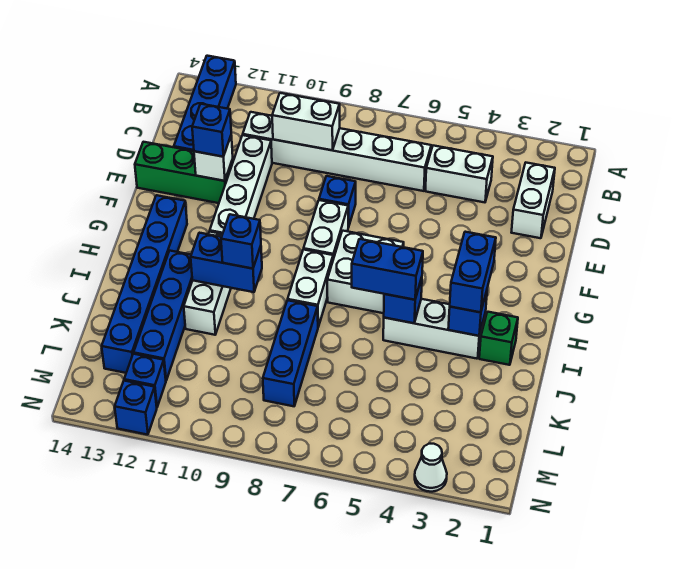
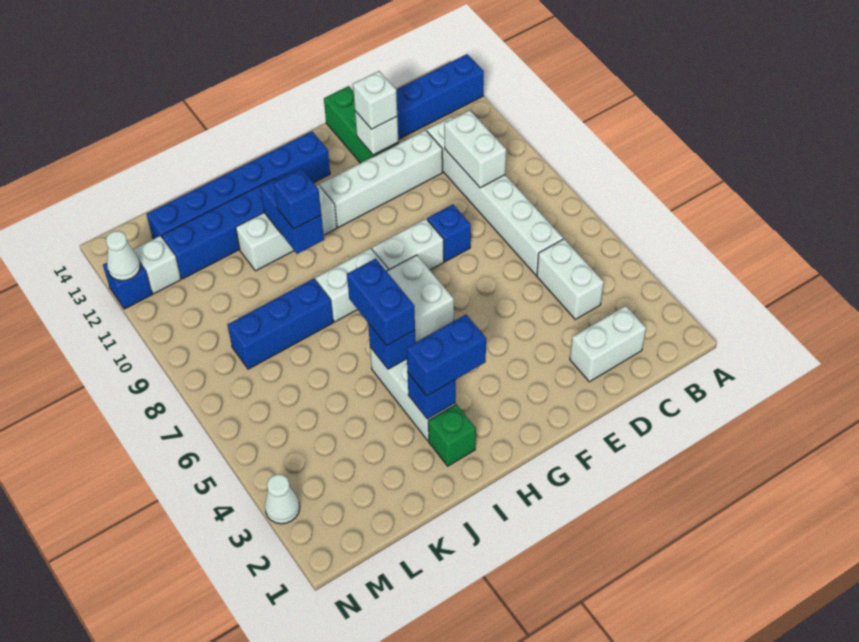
blue 1x1 brick [192,104,231,157] -> white 1x1 brick [353,71,397,129]
blue 1x1 brick [124,354,166,407] -> white 1x1 brick [133,236,181,294]
none -> white 1x1 cone [106,231,140,281]

